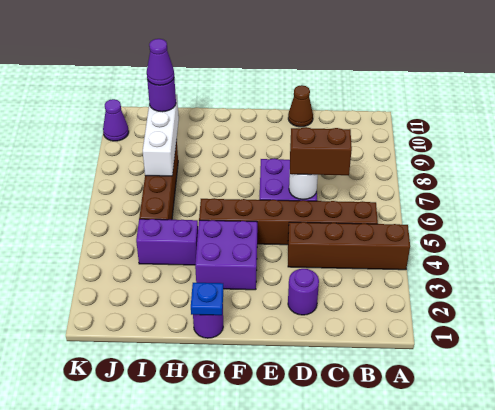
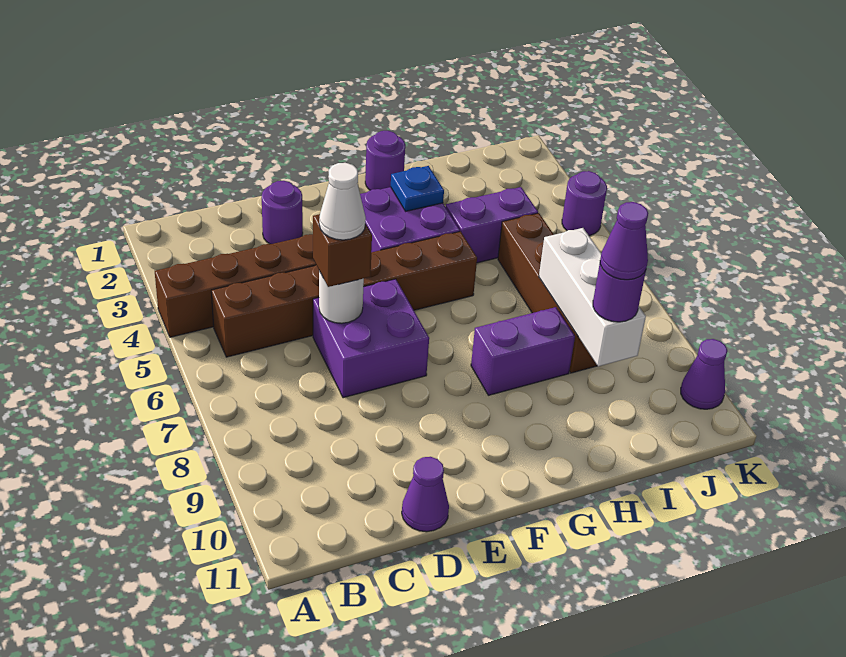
brown 1x2 brick [290,127,352,175] -> brown 1x1 brick [313,214,372,287]
none -> white 1x1 cone [319,163,366,240]
brown 1x1 cone [288,85,313,127] -> purple 1x1 cone [402,457,449,532]
blue 1x1 plate [191,283,223,315] -> blue 1x1 plate moved to [391,166,444,211]
none -> purple 1x2 brick [471,307,575,395]
none -> purple 1x1 round brick [562,171,607,236]

